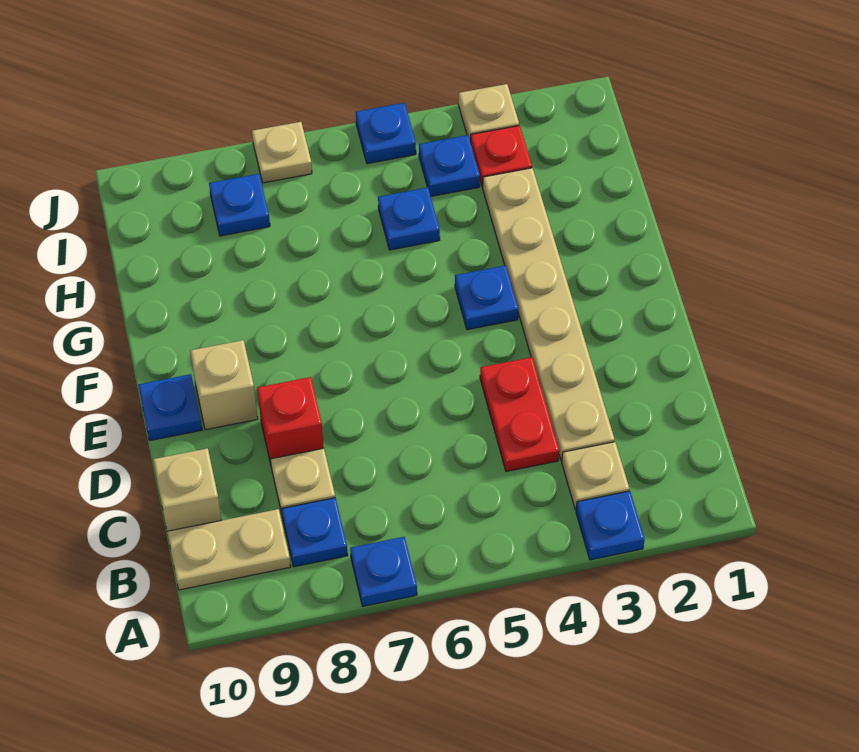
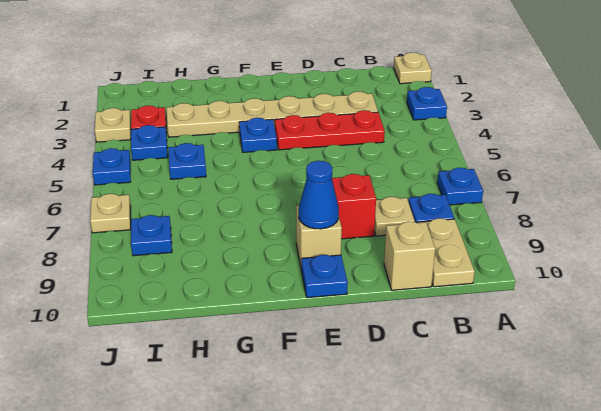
tan 1x1 plate [562,442,629,510] -> tan 1x1 plate moved to [394,52,432,84]
red 1x2 plate [480,357,559,471] -> red 1x3 plate [275,110,385,150]
none -> blue 1x1 cone [299,161,339,229]

